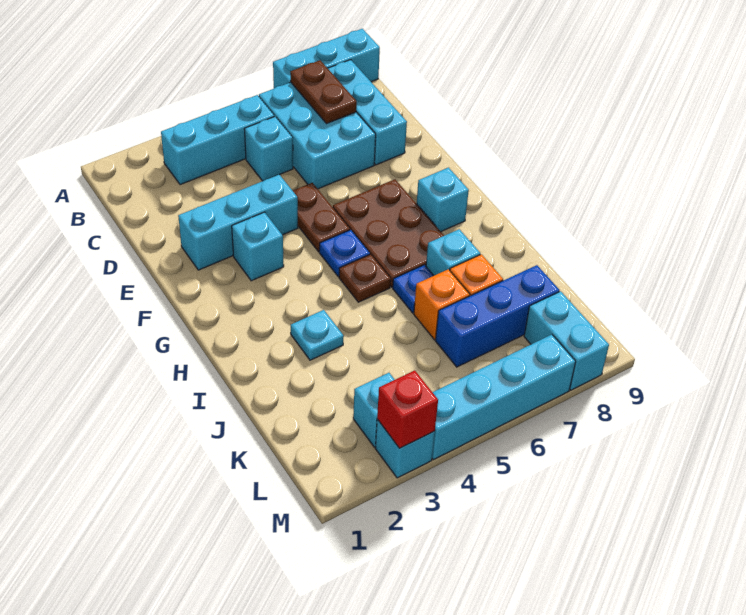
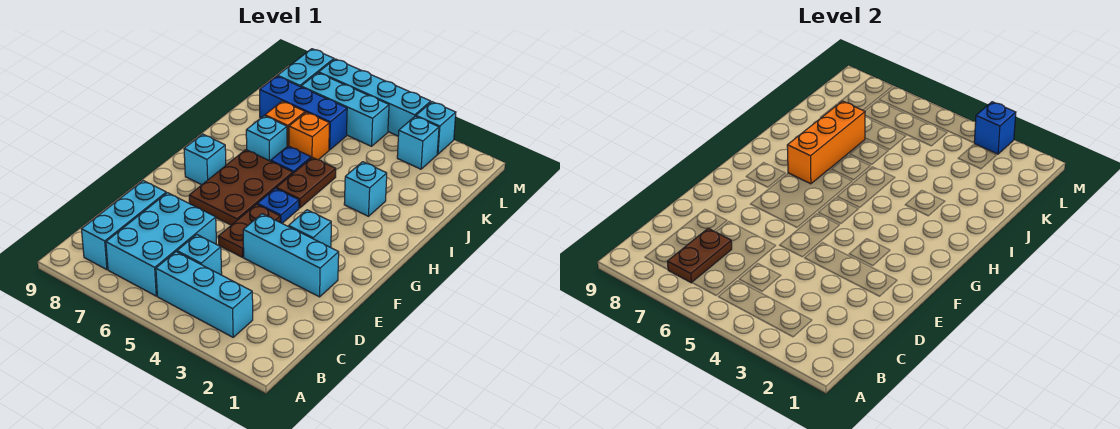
cyan 1x3 brick [273,29,380,88] -> cyan 1x3 brick moved to [301,73,389,146]
brown 1x1 plate [339,254,391,302] -> brown 1x2 plate [276,157,336,208]
none -> orange 1x3 brick [787,101,865,184]
cyan 1x1 plate [291,310,344,360] -> cyan 1x1 brick [344,162,387,216]
red 1x1 brick [377,370,438,448] -> blue 1x1 brick [974,102,1016,154]

